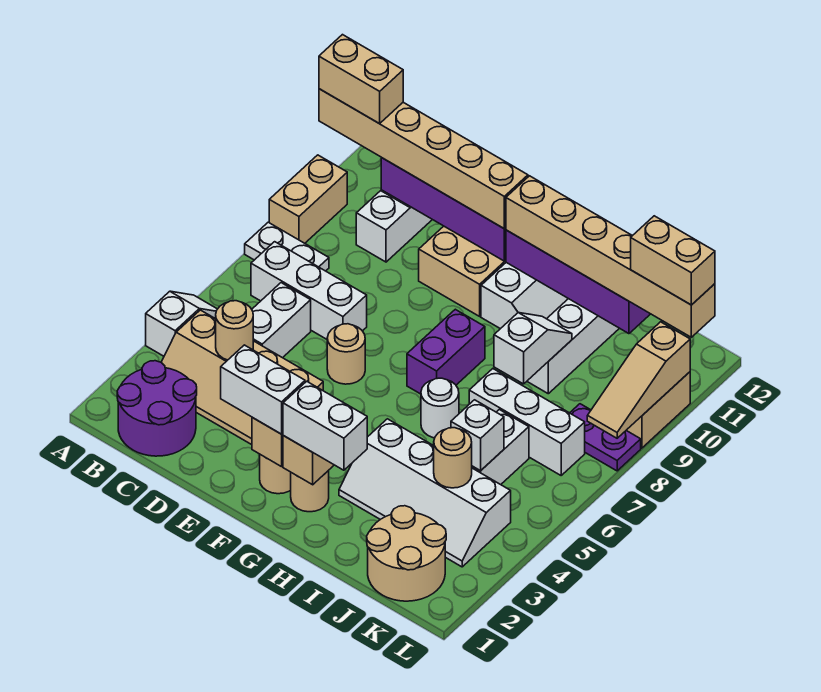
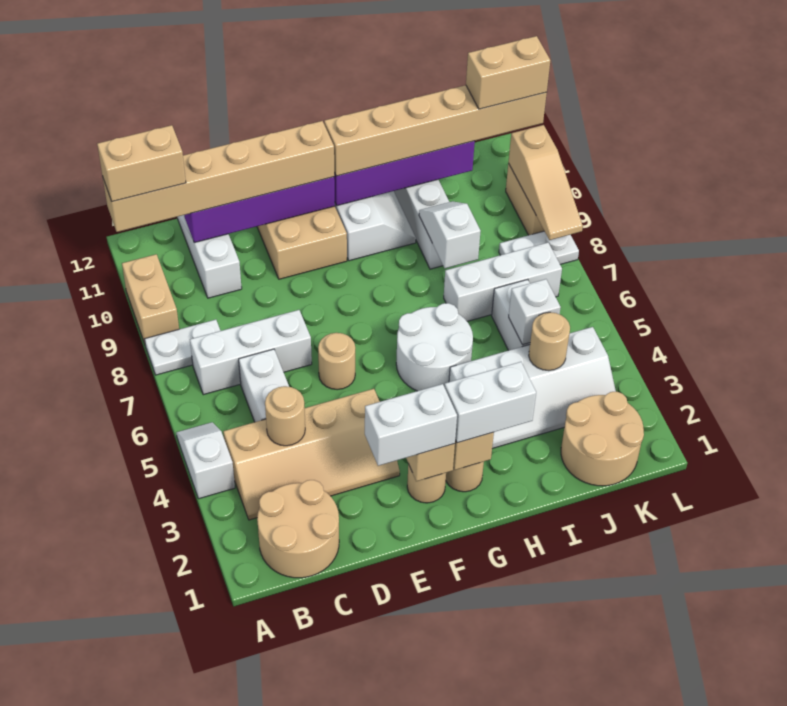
purple 2x2 round brick [117,361,197,456] -> tan 2x2 round brick [257,480,339,578]
purple 1x2 brick [407,309,485,394] -> none
white 1x1 round brick [421,378,459,438] -> white 2x2 round brick [396,303,473,391]
purple 1x2 plate [570,404,641,471] -> white 1x2 plate [499,231,579,264]

